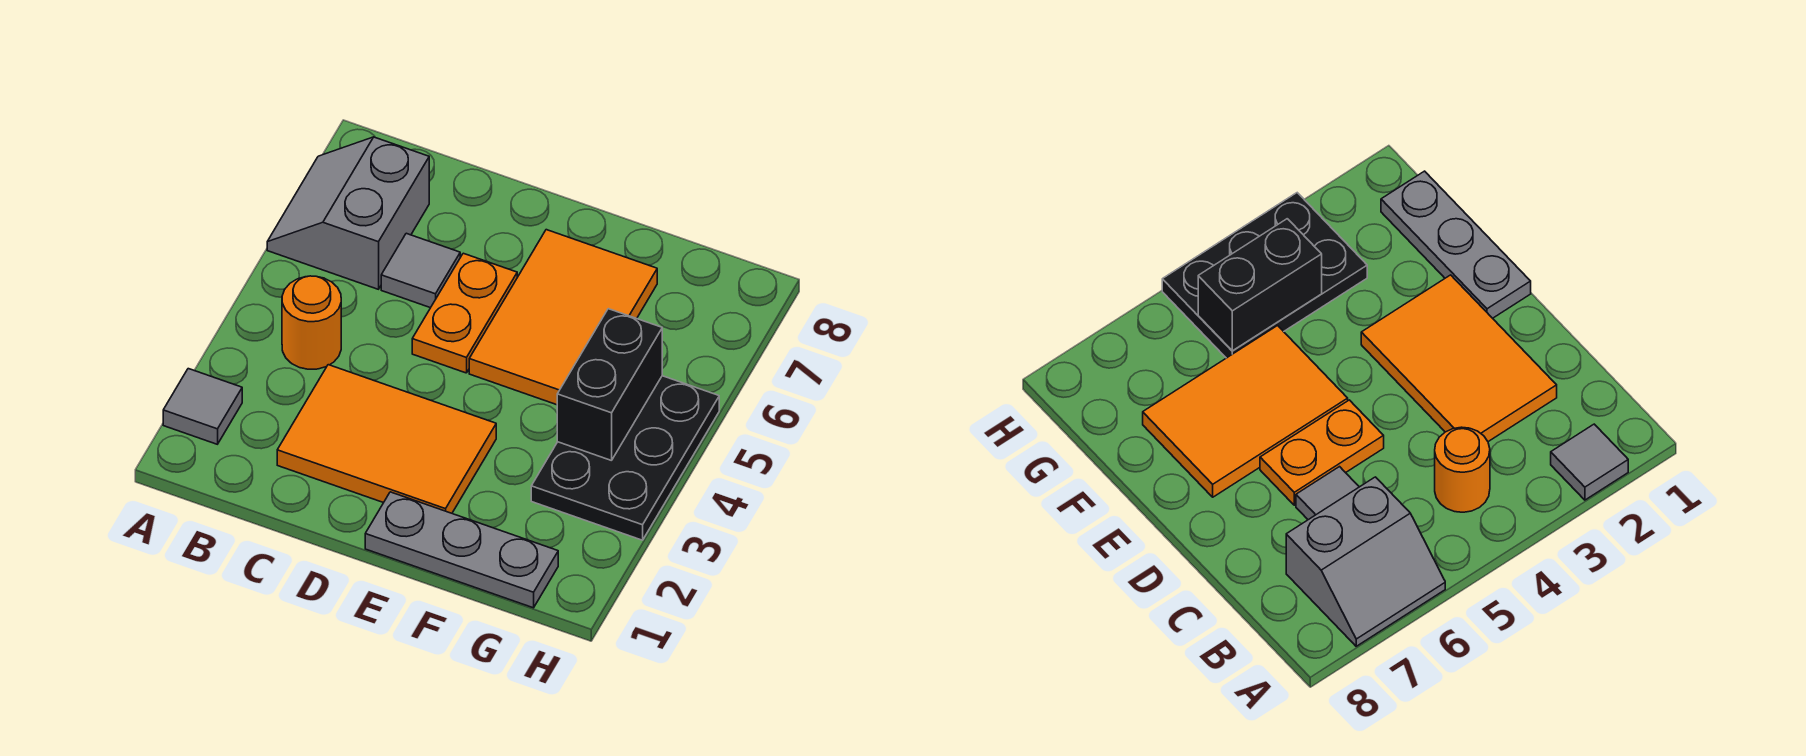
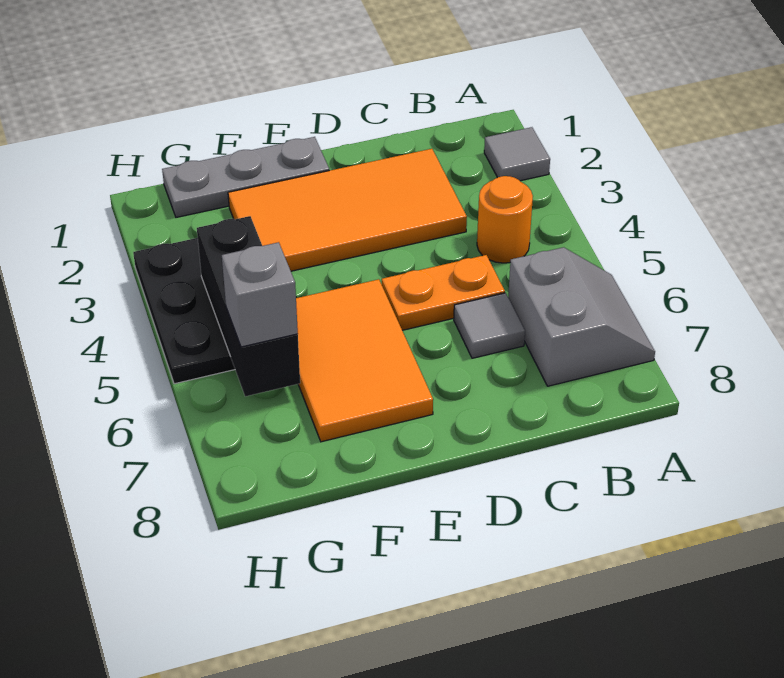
orange 2x3 tile [277,365,496,513] -> orange 2x4 tile [228,149,467,271]
orange 1x2 plate [412,253,517,373] -> orange 1x2 plate turned to [382,255,505,330]
black 1x2 brick [557,309,662,461] -> black 1x3 brick [197,216,300,396]
none -> grey 1x1 brick [222,242,298,347]

